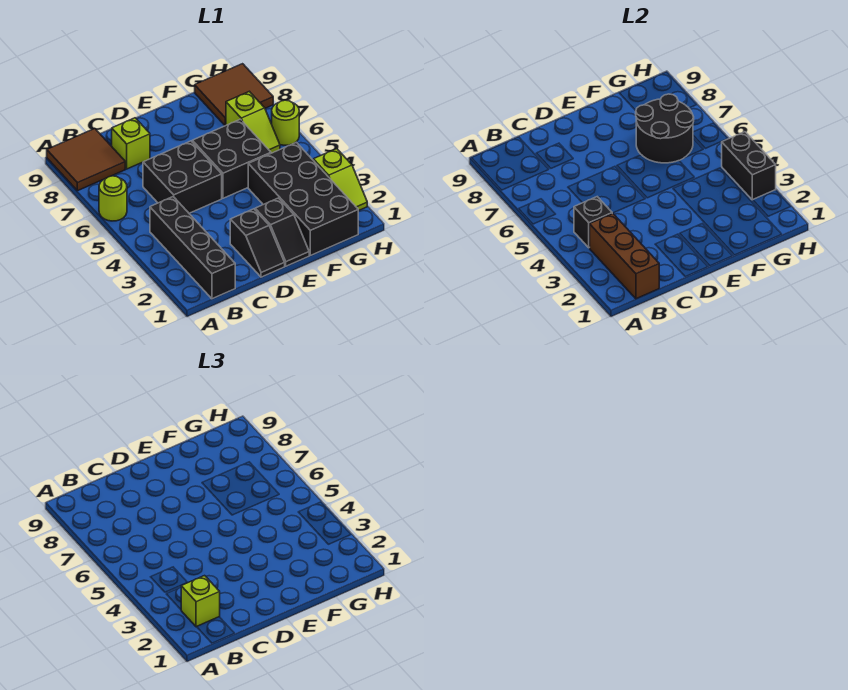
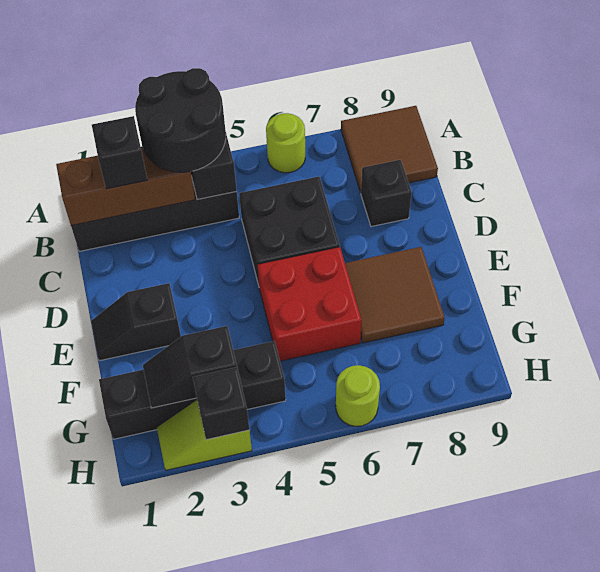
lime 1x1 brick [181,576,220,627] -> black 1x1 brick [92,116,147,189]
lime 1x1 brick [112,118,150,169] -> black 1x1 brick [361,160,412,227]
black 1x2 slope [230,209,285,277] -> black 1x2 slope moved to [143,326,237,408]
black 2x2 brick [192,119,271,198] -> red 2x2 brick [257,247,362,361]
black 2x4 brick [248,142,358,255] -> black 1x4 brick [99,341,286,439]
black 2x2 round brick [636,94,694,163] -> black 2x2 round brick moved to [135,68,226,172]
lime 1x2 slope [226,91,280,153] -> none
brown 2x2 tile [195,64,273,126] -> brown 2x2 tile moved to [345,247,445,343]
black 1x2 brick [722,132,776,200] -> black 1x1 brick [193,367,249,440]

